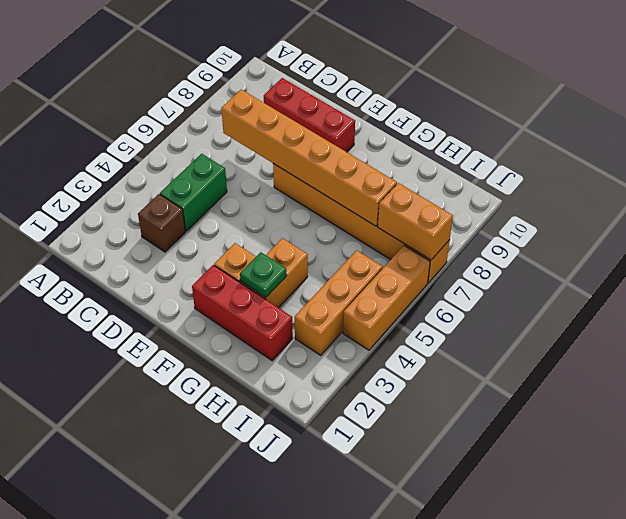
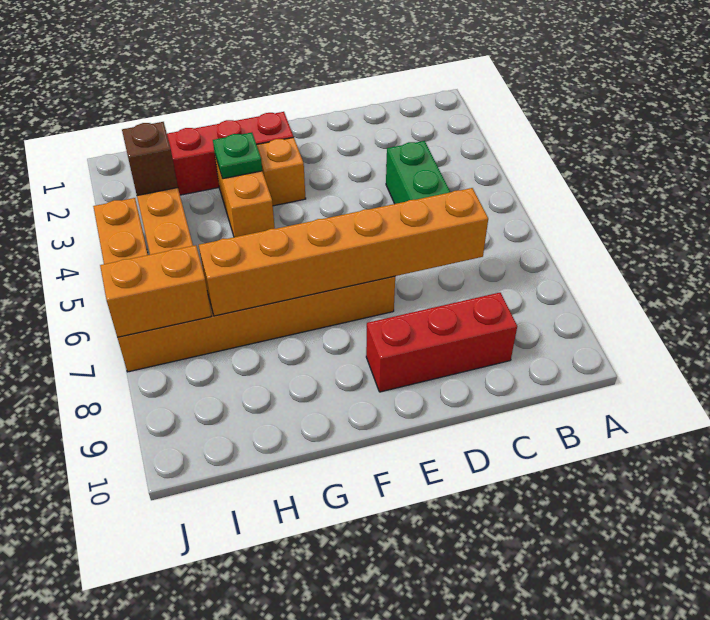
brown 1x1 brick [138,194,185,252] -> brown 1x1 brick moved to [122,122,178,195]

